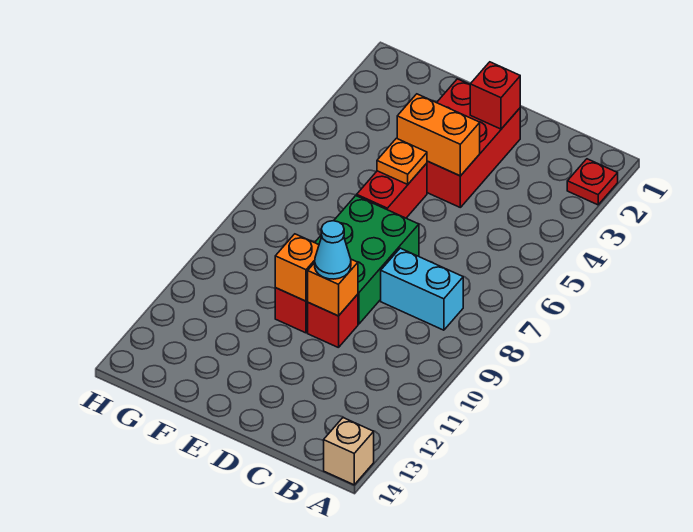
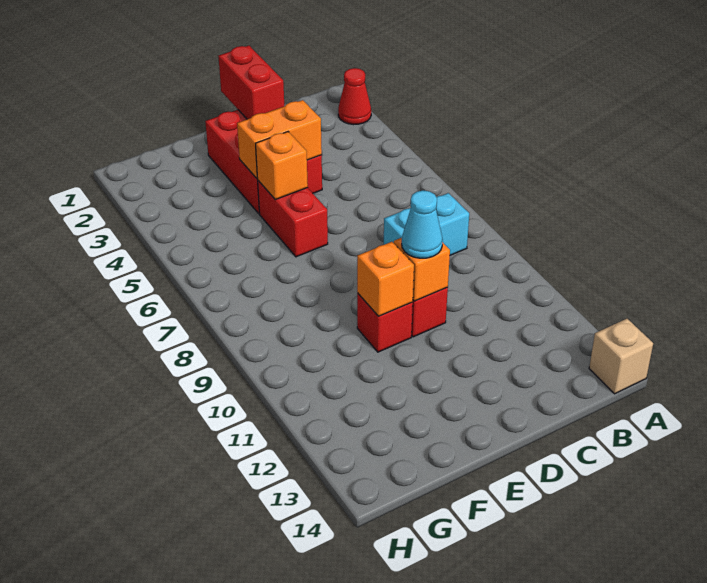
red 1x1 plate [567,159,618,205] -> red 1x1 cone [338,68,371,125]
red 1x1 brick [470,62,520,129] -> red 1x2 brick [218,46,284,119]
green 2x3 brick [315,196,419,324] -> none
orange 1x1 plate [377,138,427,184] -> orange 1x1 brick [256,132,308,200]

